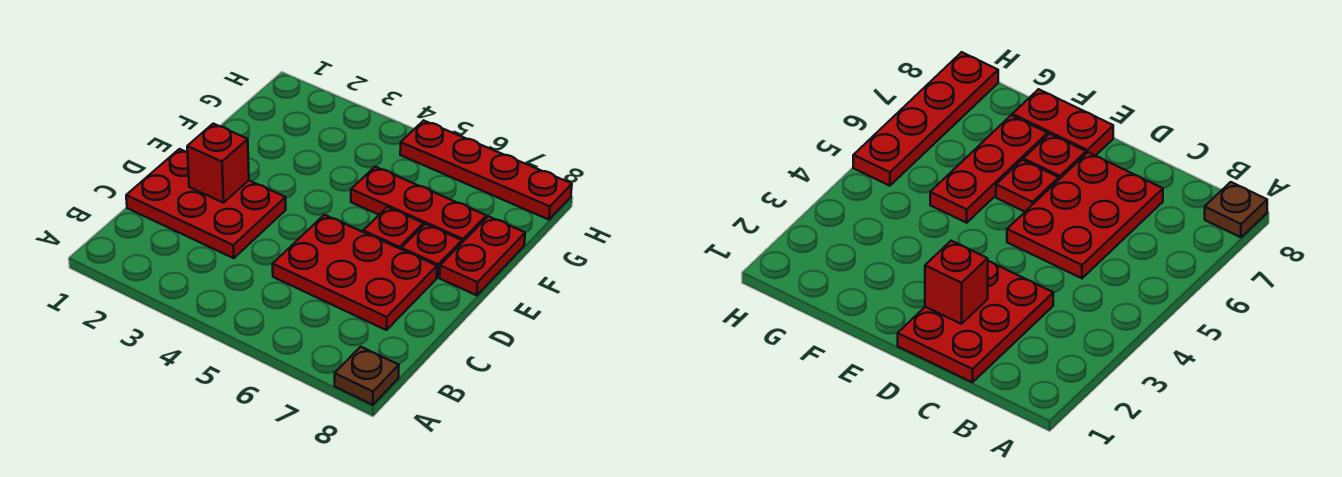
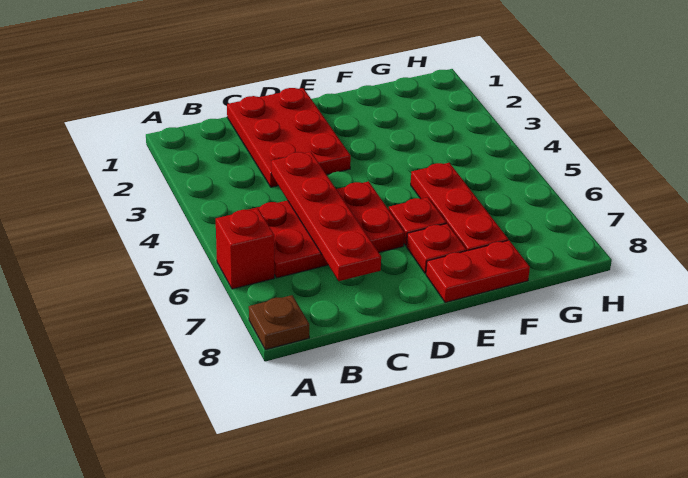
red 2x3 plate [273,215,437,330] -> red 2x3 plate turned to [248,181,404,278]
red 1x1 brick [187,124,249,203] -> red 1x1 brick moved to [216,209,274,289]
red 1x4 plate [400,120,572,220] -> red 1x4 plate moved to [271,152,381,281]

